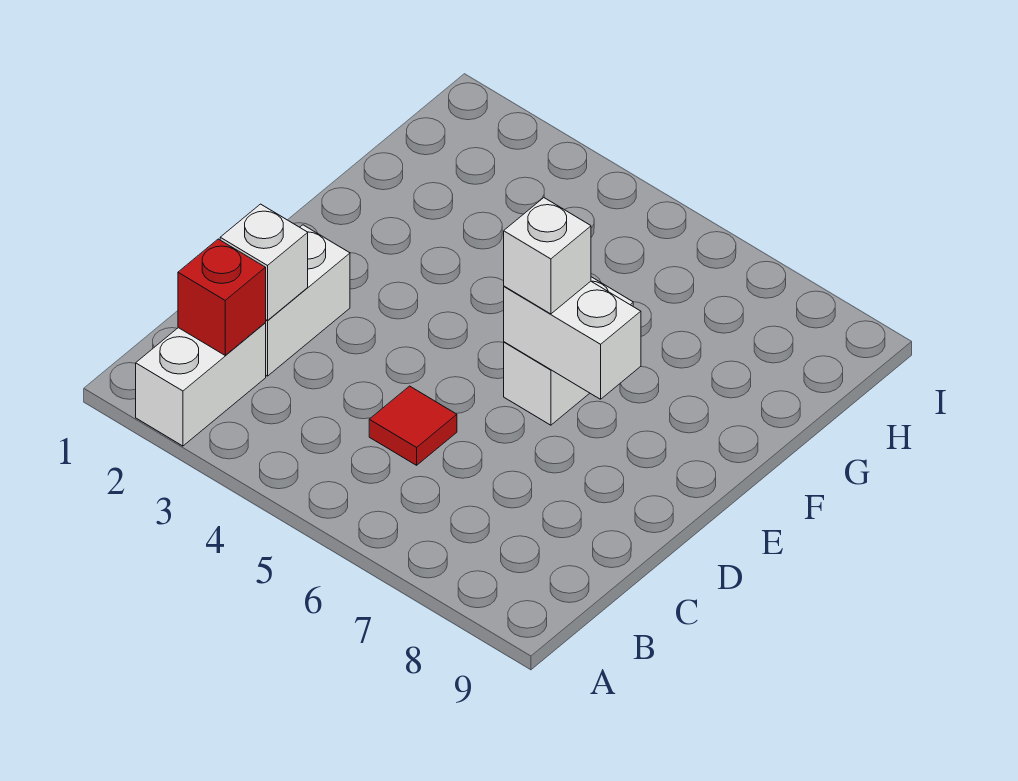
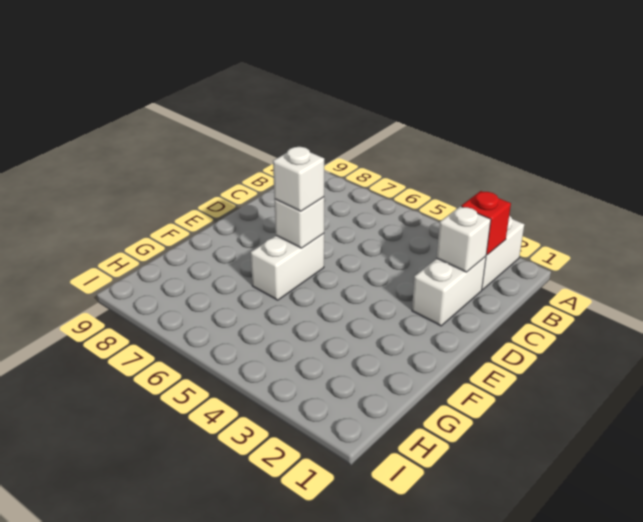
red 1x1 tile [369,386,457,465] -> none
white 1x2 brick [504,281,641,399] -> white 1x1 brick [274,197,324,248]

